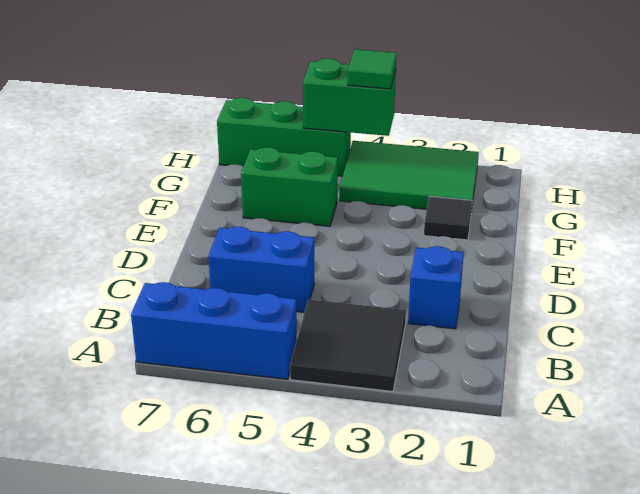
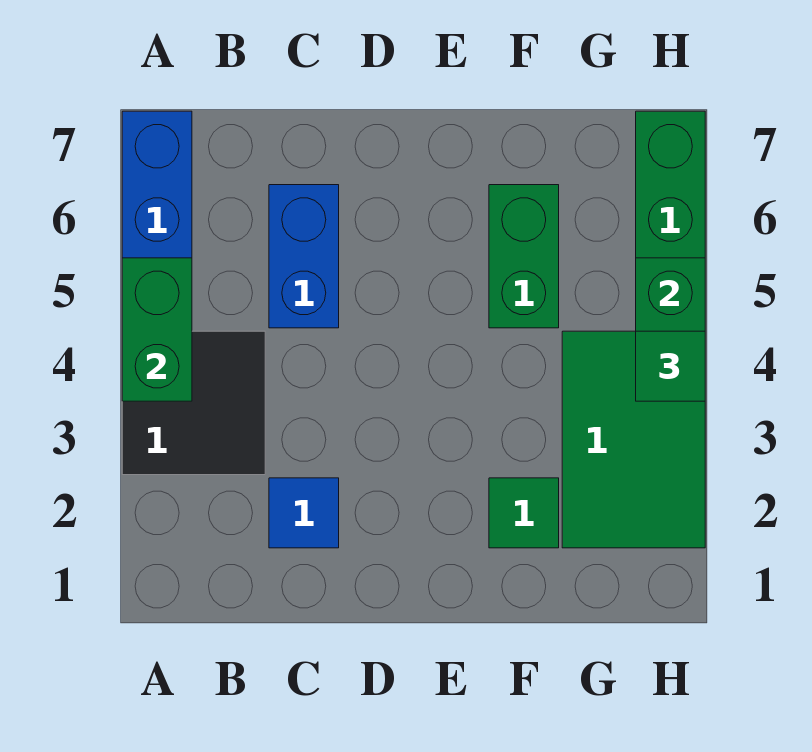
none -> green 1x2 brick [122,258,192,401]
blue 1x1 brick [408,246,464,329] -> blue 1x1 tile [269,478,339,548]
black 1x1 tile [424,196,472,240] -> green 1x1 tile [489,478,559,548]

